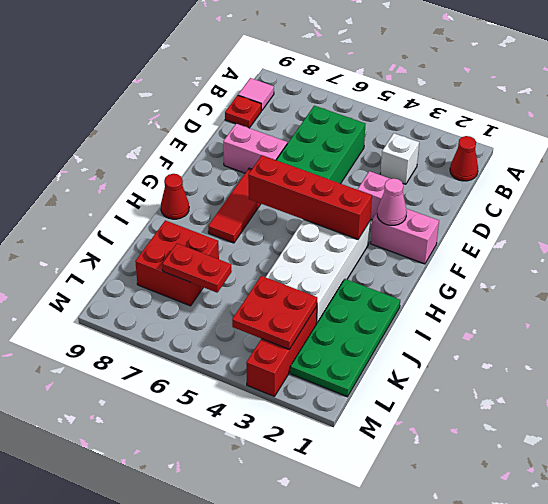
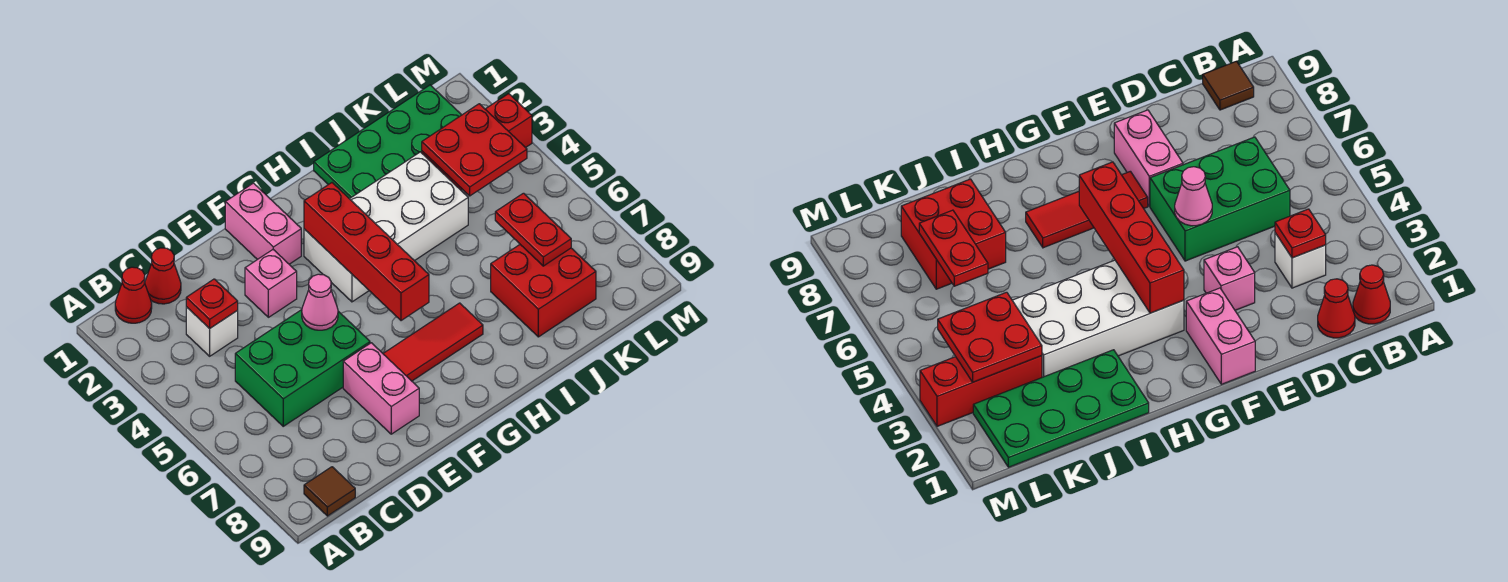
pink 1x1 tile [238,78,274,111] -> brown 1x1 tile [304,467,355,516]
red 1x1 plate [225,95,261,128] -> red 1x1 plate moved to [186,279,238,329]
pink 1x1 cone [377,179,407,225] -> pink 1x1 cone moved to [302,274,338,330]
red 1x1 cone [161,174,189,219] -> red 1x1 cone moved to [145,248,181,304]

